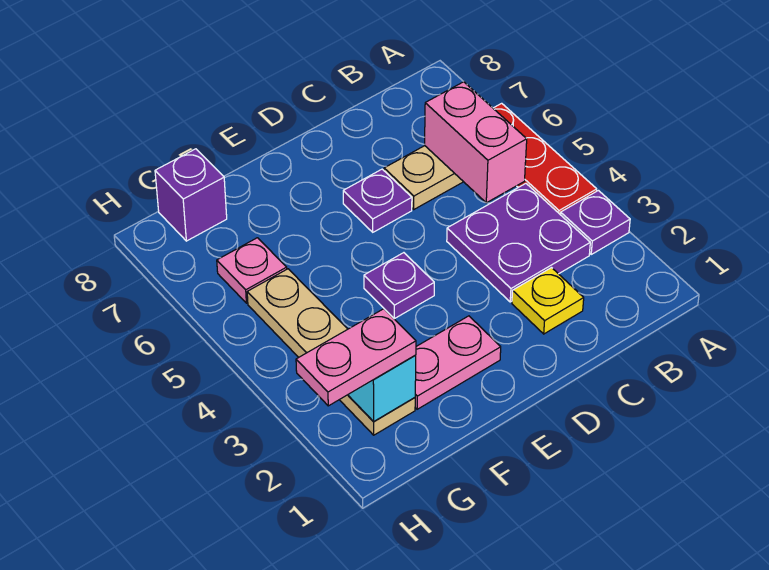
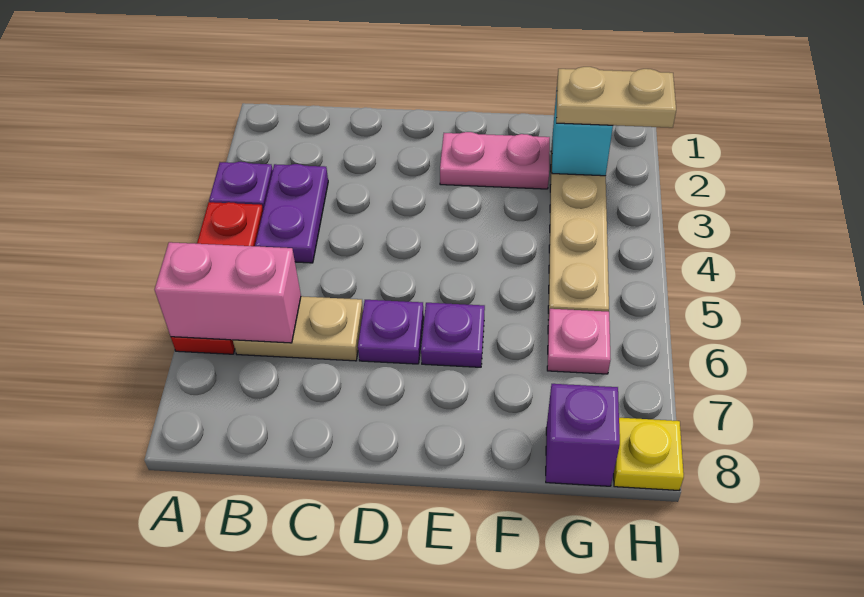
purple 2x2 plate [447,184,590,302] -> purple 1x2 plate [255,164,328,263]
pink 1x2 brick [425,82,527,203] -> pink 1x2 brick turned to [155,242,301,343]
yellow 1x1 plate [512,268,584,334] -> yellow 1x1 plate moved to [614,418,684,490]
purple 1x1 plate [364,253,434,319] -> purple 1x1 plate moved to [421,303,485,367]
pink 1x2 plate [296,309,416,406] -> tan 1x2 plate [556,67,676,128]

